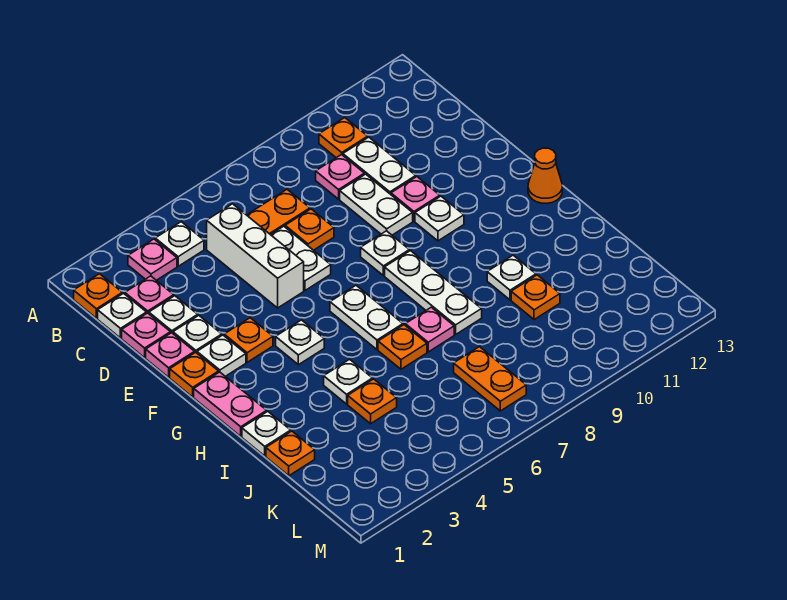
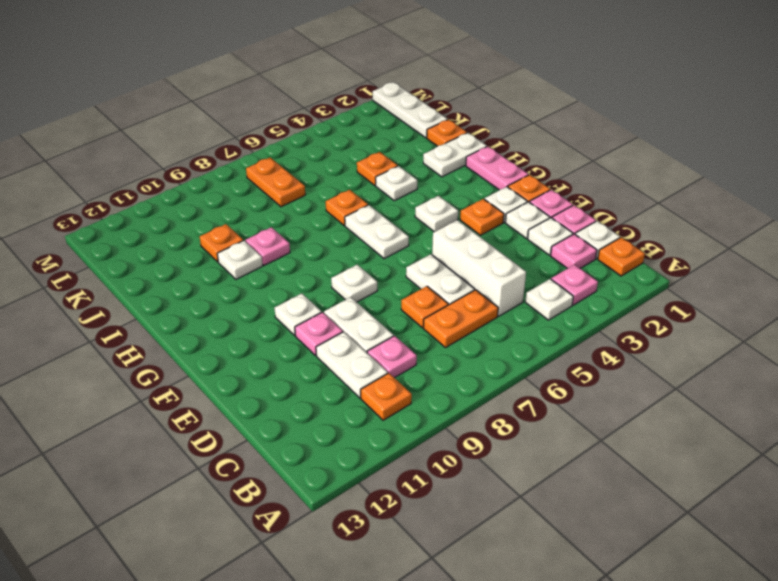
white 1x3 plate [385,251,482,334] -> white 1x3 plate moved to [373,82,448,138]
orange 1x1 cone [528,148,562,203] -> none
white 1x1 plate [242,412,291,456] -> white 1x2 plate [423,133,487,177]
pink 1x1 plate [405,307,454,352] -> pink 1x1 plate moved to [245,227,290,265]

